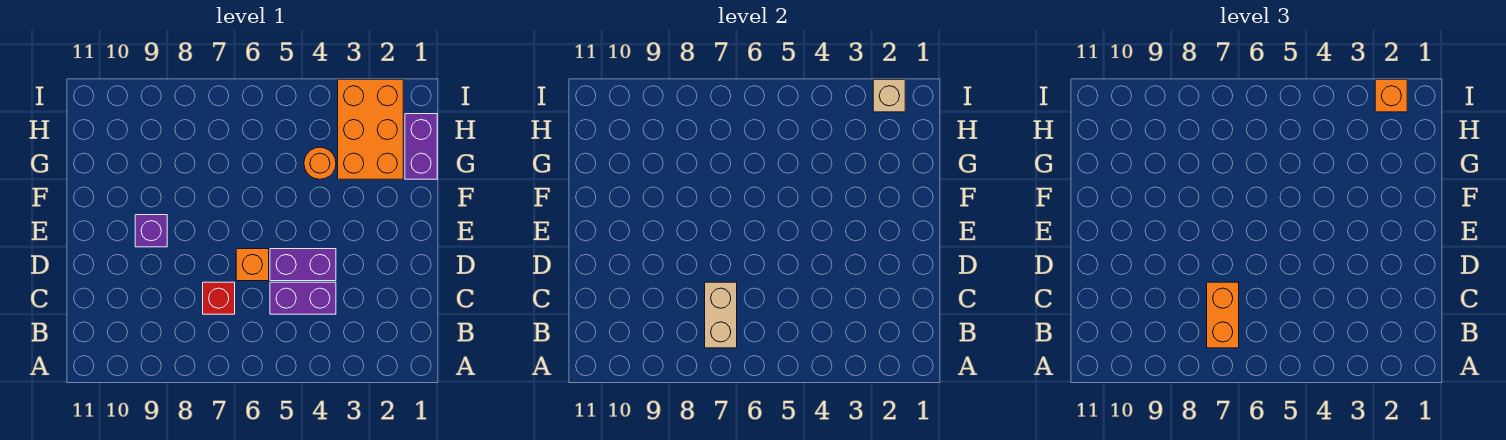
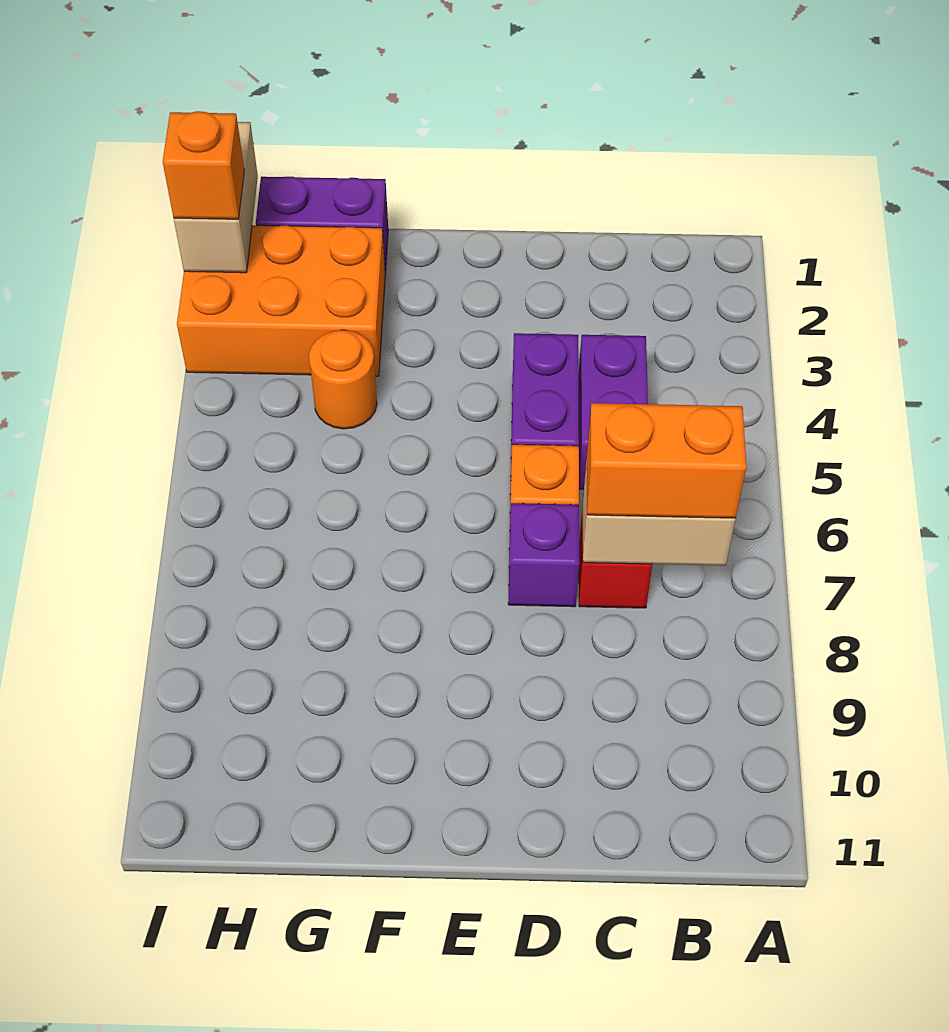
purple 1x1 brick [135,215,167,247] -> purple 1x1 brick moved to [508,503,579,607]
tan 1x1 brick [873,80,905,112] -> tan 1x2 brick [174,122,258,273]

